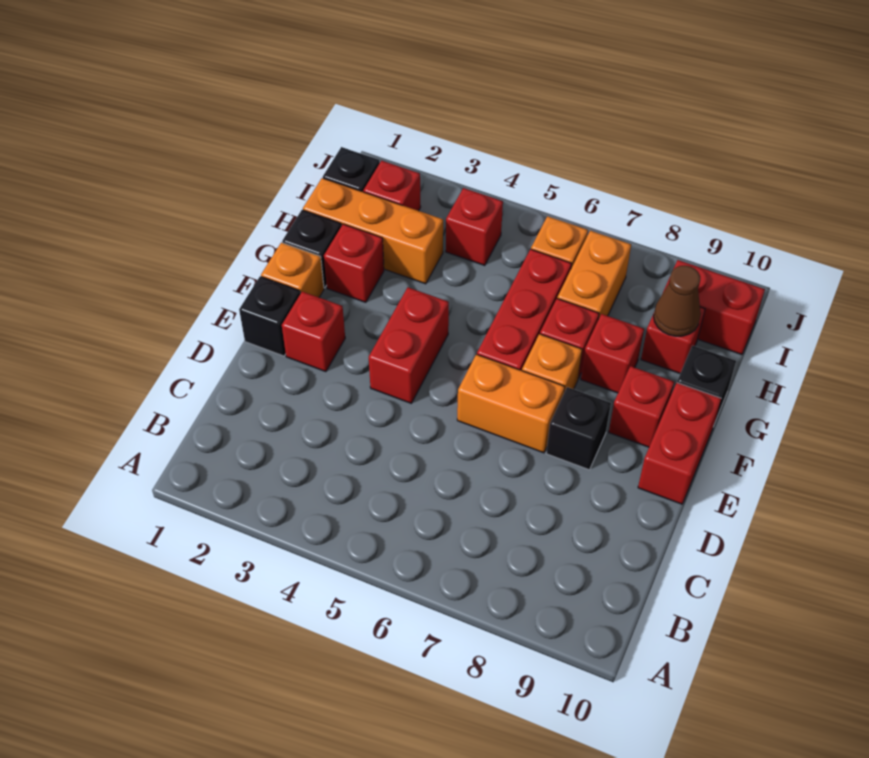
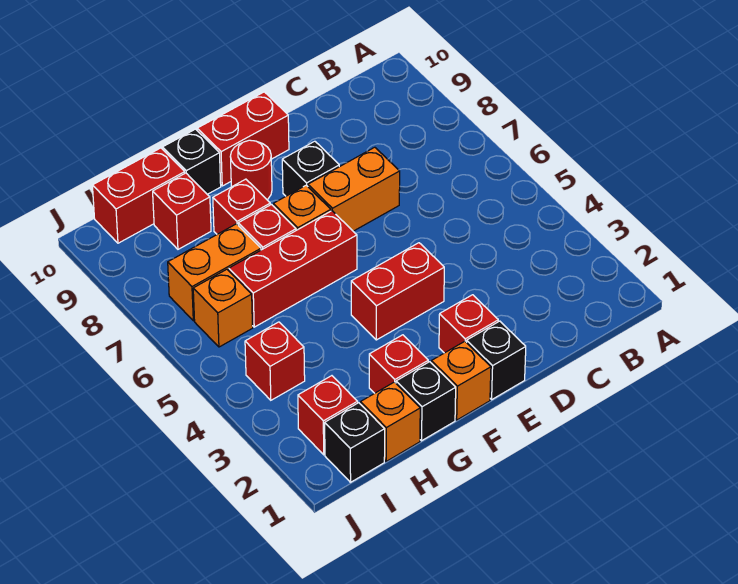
orange 1x2 brick [457,354,565,453] -> orange 1x2 brick turned to [308,147,400,231]
red 1x1 brick [609,366,674,447] -> red 1x1 round brick [230,140,272,199]
orange 1x3 brick [303,178,443,284] -> orange 1x1 brick [361,382,420,461]
brown 1x1 cone [654,266,701,336] -> none
red 1x2 brick [663,260,765,355] -> red 1x2 brick turned to [92,148,185,243]

